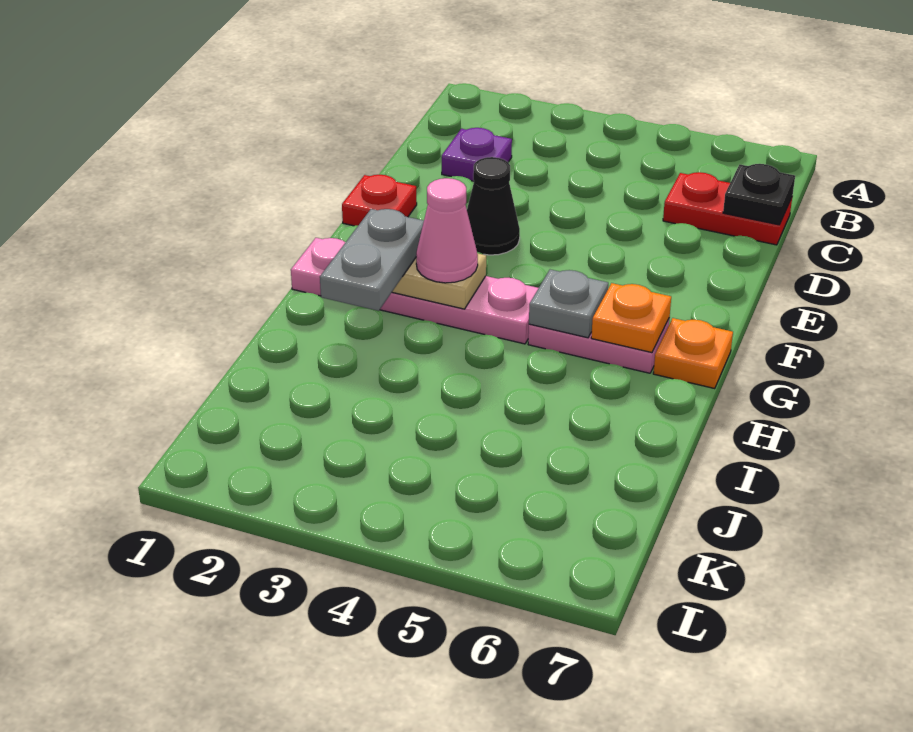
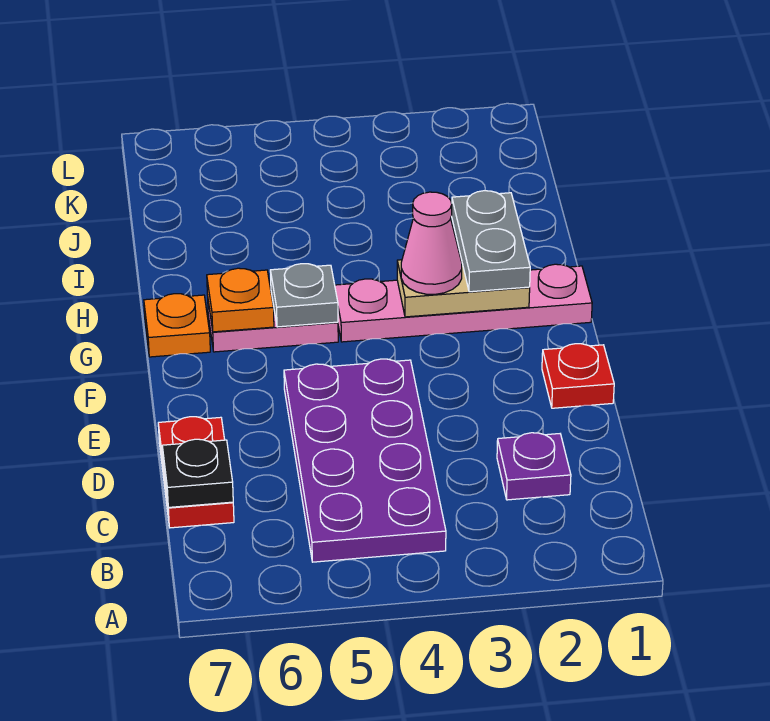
none -> purple 2x4 plate [284,359,446,562]
red 1x2 plate [663,172,792,245] -> red 1x2 plate turned to [158,417,234,528]
black 1x1 cone [467,157,520,255] -> none

